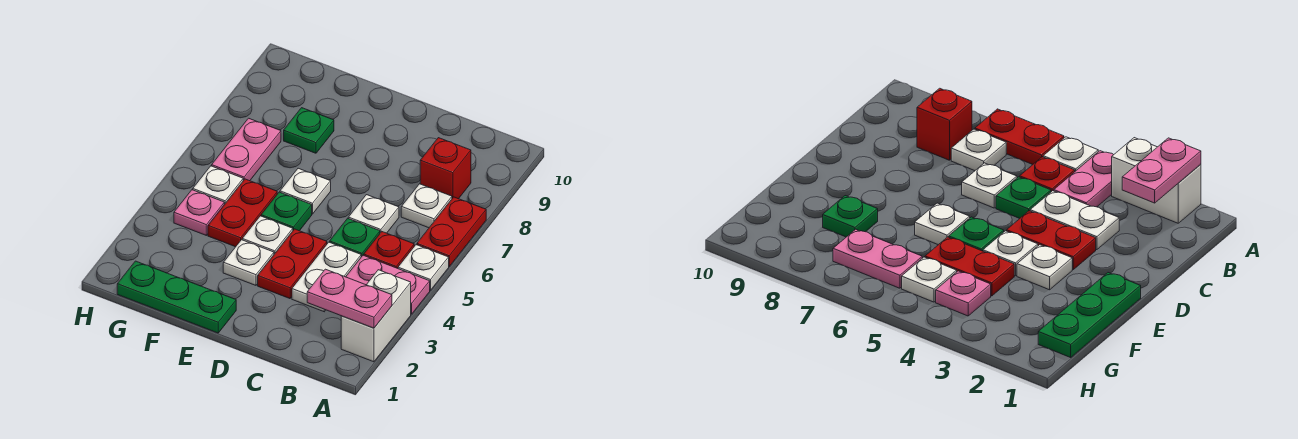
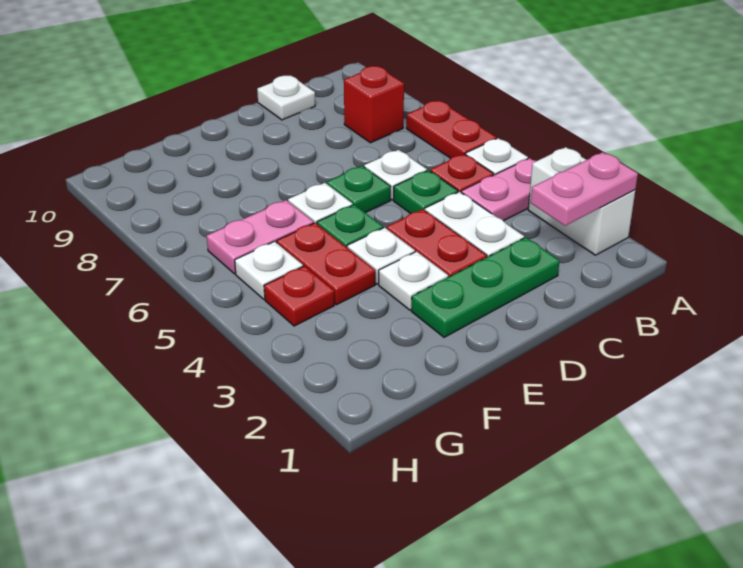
white 1x1 plate [401,184,452,228] -> white 1x1 plate moved to [257,75,315,120]
green 1x3 plate [117,261,236,333] -> green 1x3 plate moved to [411,237,559,337]
green 1x1 plate [284,108,334,153] -> green 1x1 plate moved to [327,166,391,213]
pink 1x1 plate [174,190,224,235] -> red 1x1 plate [264,266,334,326]
pink 1x2 plate [212,118,281,181] -> pink 1x2 plate turned to [207,200,314,274]

